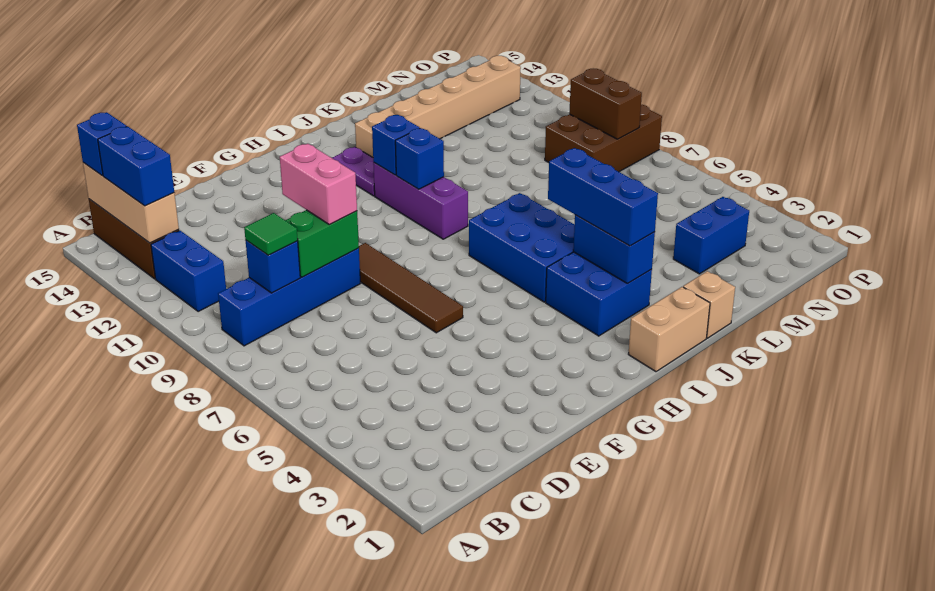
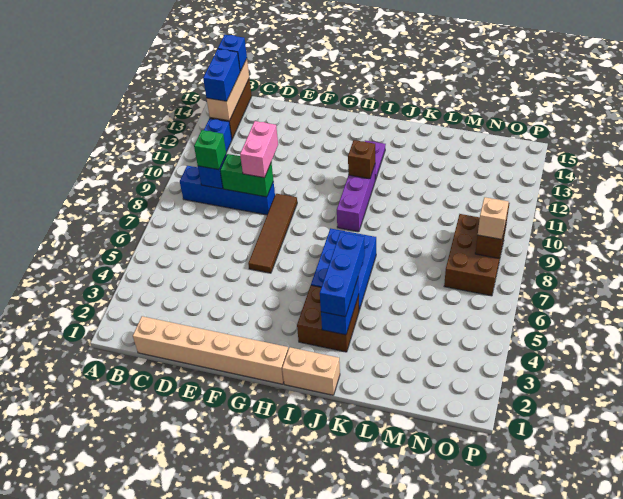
green 1x1 tile [244,213,298,255] -> green 1x1 brick [194,130,226,170]
blue 2x2 brick [546,252,652,336] -> brown 2x2 brick [297,285,359,352]
blue 1x1 brick [395,128,444,189] -> none
blue 1x1 brick [372,115,420,175] -> brown 1x1 brick [348,140,375,179]
tan 1x6 brick [355,56,521,157] -> tan 1x6 brick moved to [133,316,288,384]
tan 1x1 brick [683,271,735,338] -> tan 1x1 brick moved to [478,197,509,239]
blue 1x2 brick [673,197,749,274] -> none
brown 2x3 brick [545,105,662,172] -> brown 2x3 brick turned to [444,214,506,296]

